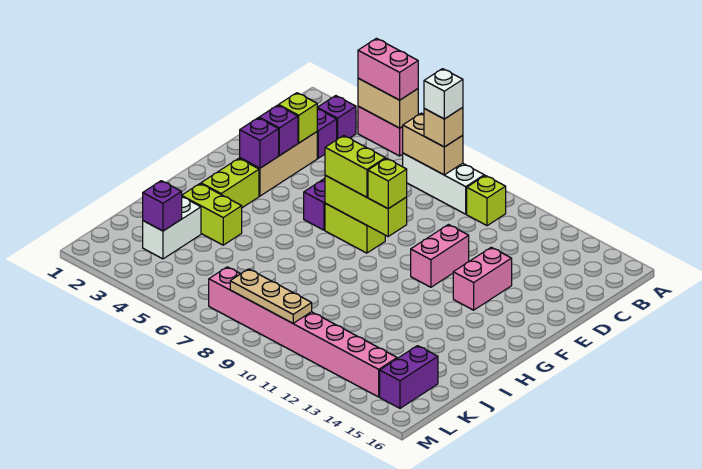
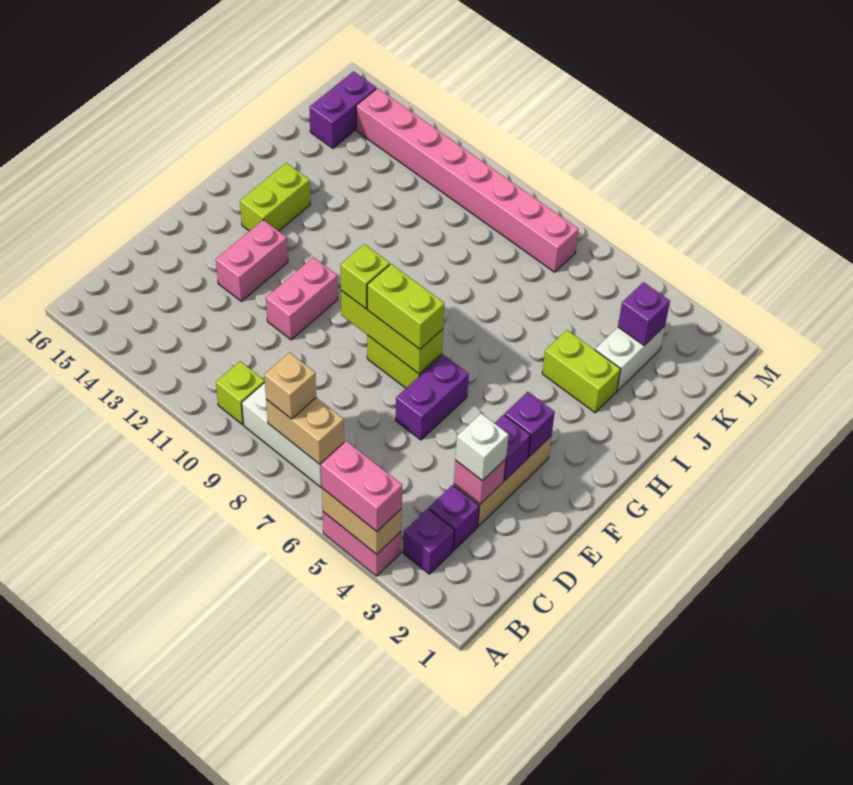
white 1x1 brick [424,69,463,119] -> white 1x1 brick moved to [455,414,509,481]
lime 1x1 brick [278,93,317,143] -> pink 1x1 brick [454,459,506,504]
lime 1x2 brick [201,158,259,208] -> lime 1x2 brick moved to [240,163,310,231]
tan 1x3 plate [230,269,312,323] -> none

